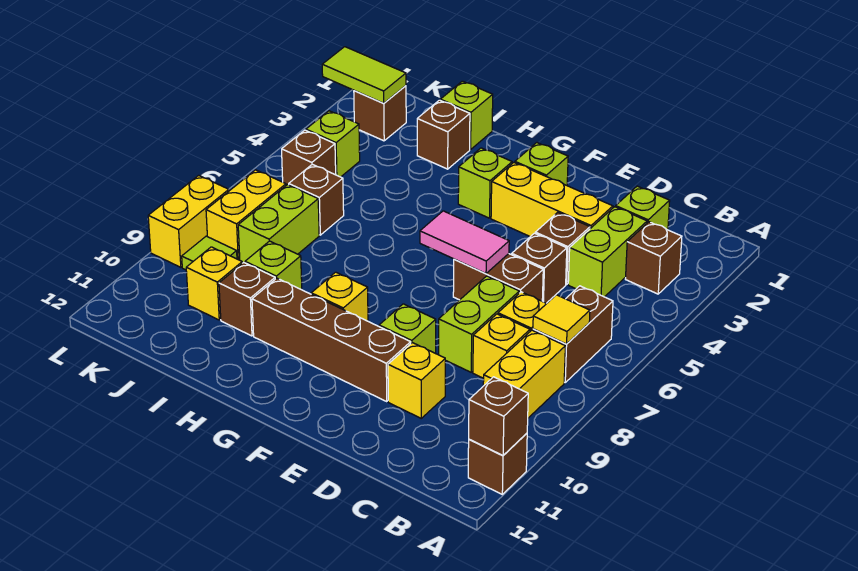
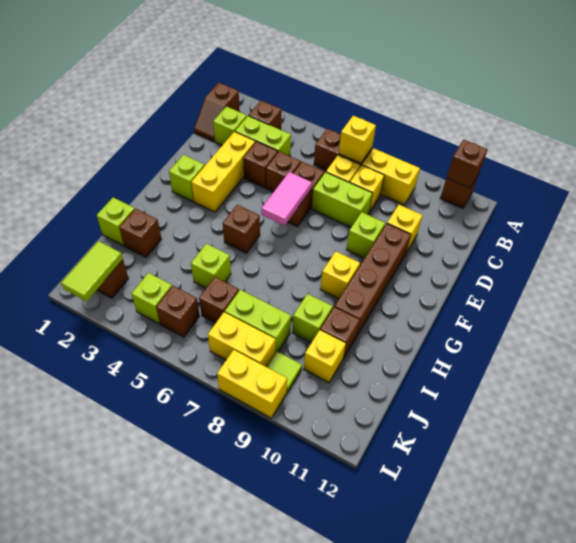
none -> brown 1x2 slope [194,83,240,142]
yellow 1x1 tile [533,295,590,344] -> yellow 1x1 brick [339,116,376,163]
lime 1x1 brick [458,148,512,218] -> lime 1x1 brick moved to [191,244,231,288]
none -> brown 1x1 brick [223,205,260,253]

